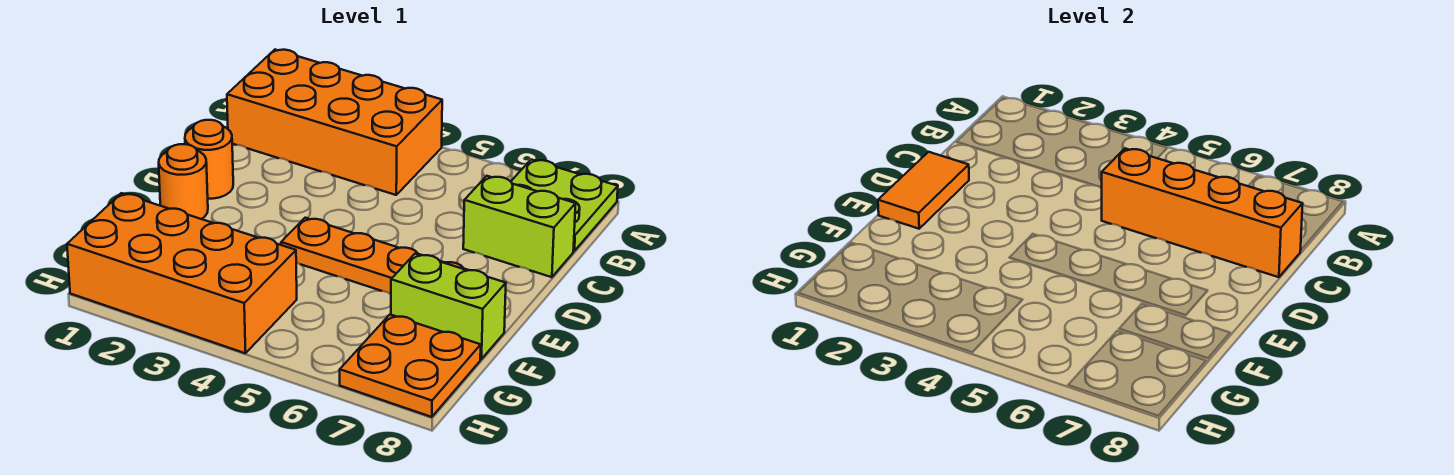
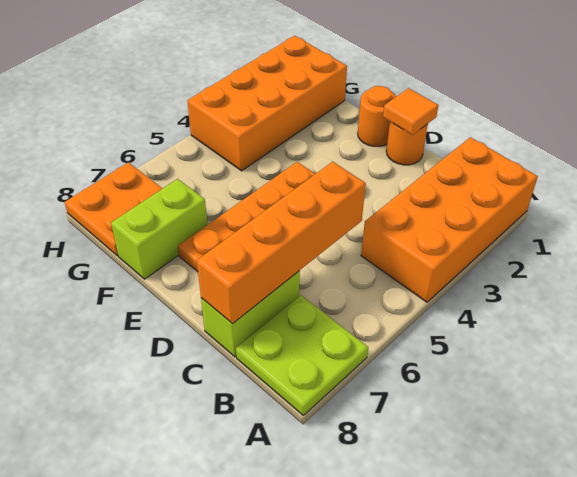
orange 1x2 tile [878,152,969,229] -> orange 1x1 tile [383,88,439,135]

